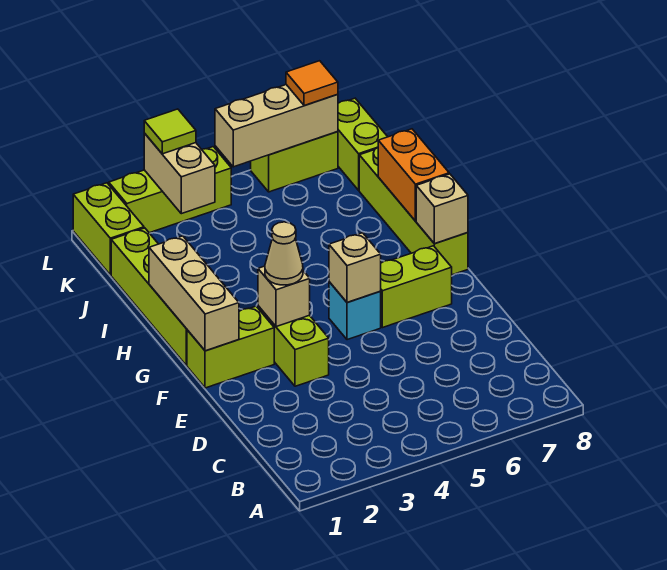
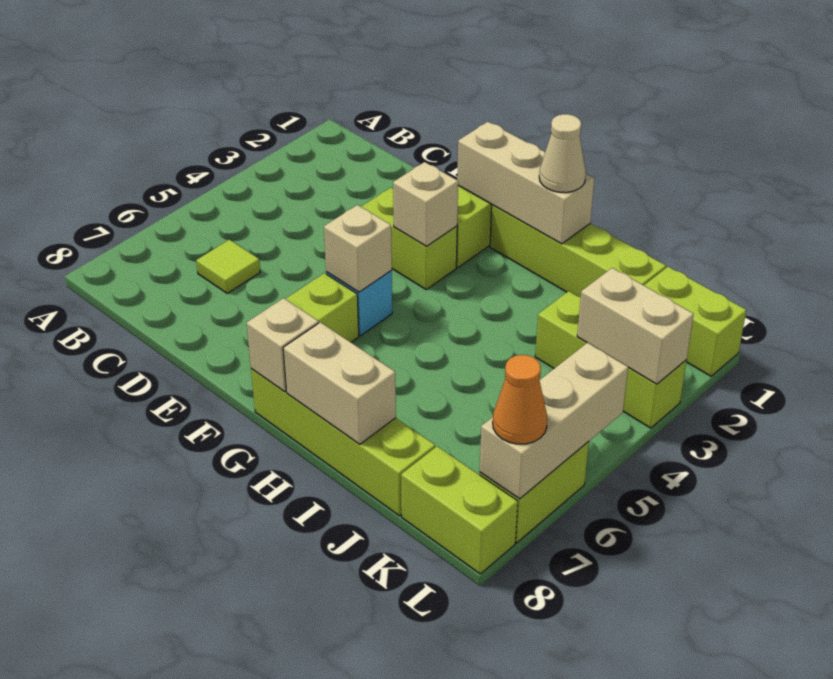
tan 1x1 cone [265,222,303,285] -> tan 1x1 cone moved to [539,114,586,192]
orange 1x2 brick [378,129,449,221] -> tan 1x2 brick [283,322,396,444]
lime 1x3 brick [109,147,231,233] -> lime 1x3 brick turned to [535,291,687,428]
lime 1x1 tile [144,109,196,154] -> lime 1x1 tile moved to [196,240,260,293]
orange 1x1 tile [286,61,338,106] -> orange 1x1 cone [493,355,547,444]

